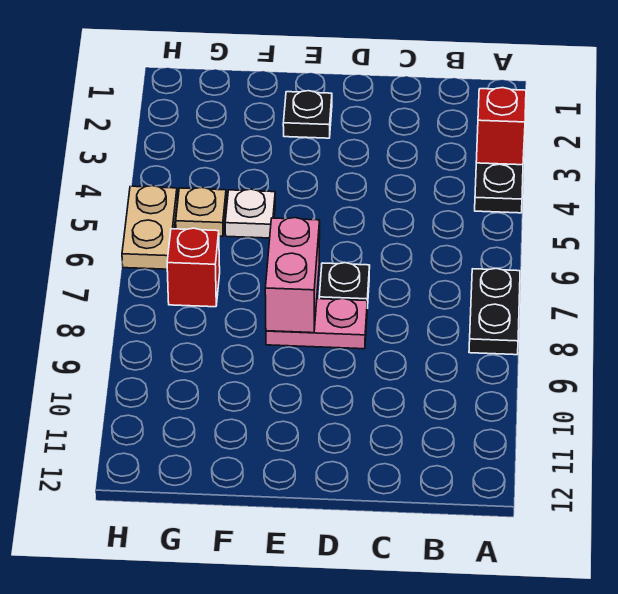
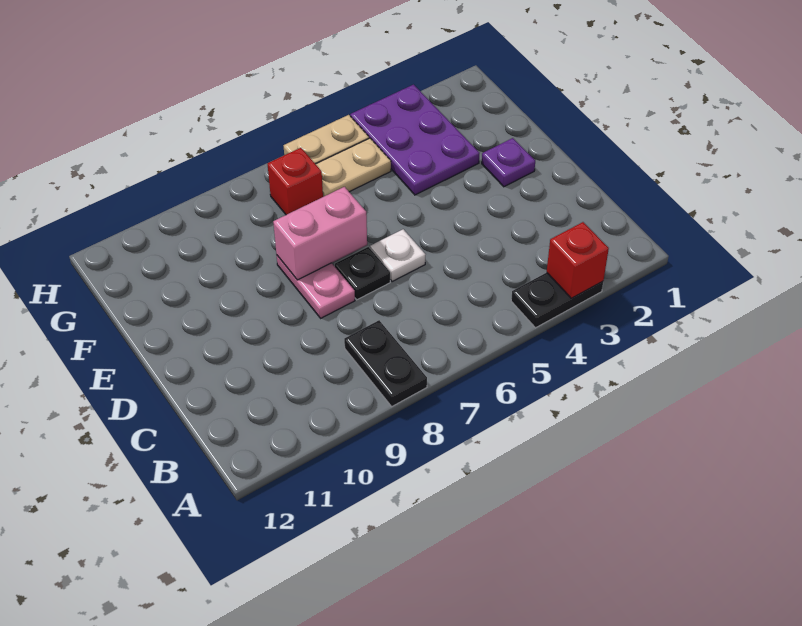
black 1x2 plate [469,268,520,355] -> black 1x2 plate turned to [344,320,427,406]
black 1x1 plate [283,91,332,138] -> purple 1x1 plate [482,138,535,187]
none -> purple 2x3 plate [350,85,479,195]
white 1x1 plate [225,189,275,238] -> white 1x1 plate moved to [370,229,425,282]
tan 1x1 plate [176,187,226,236] -> tan 1x2 plate [316,138,391,197]

